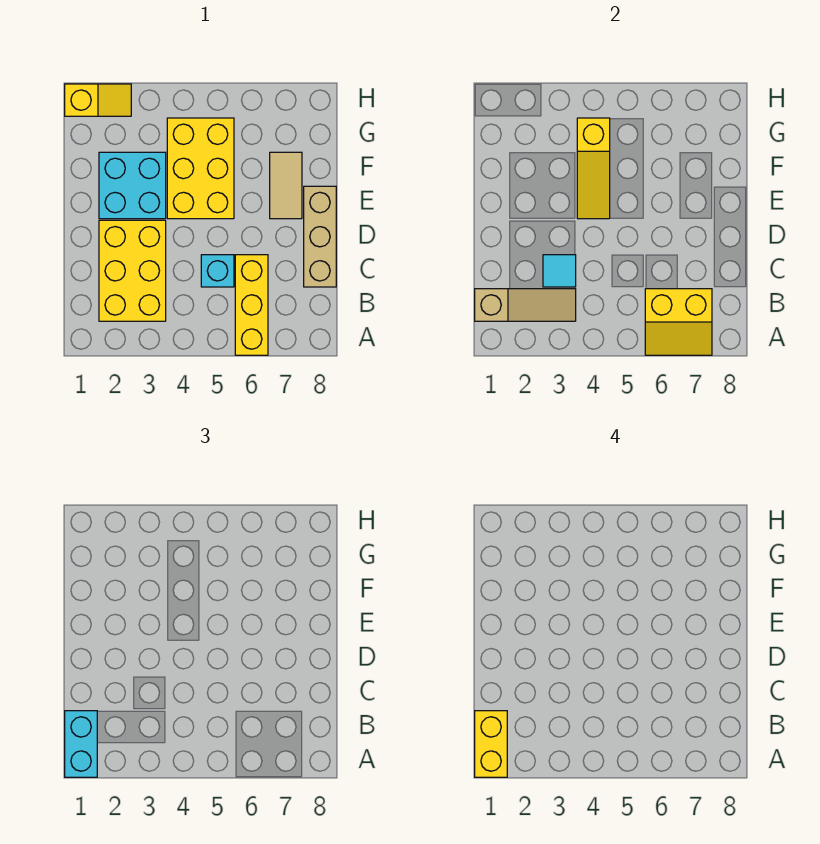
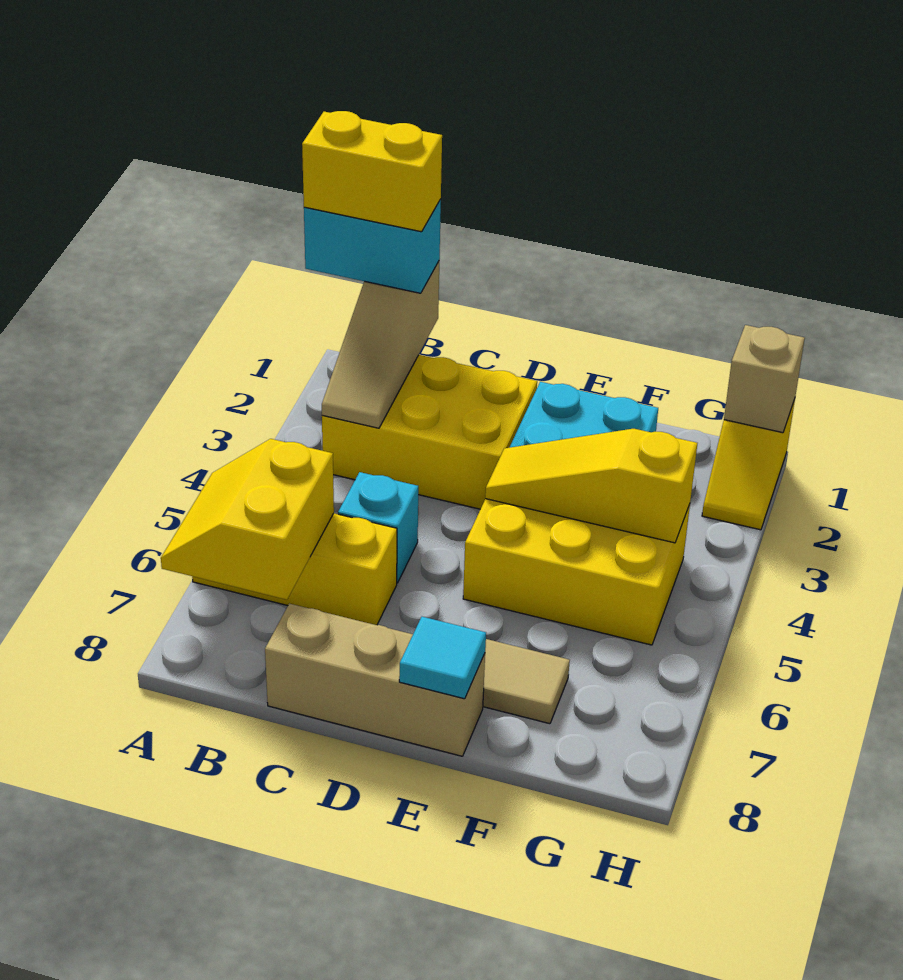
cyan 1x1 tile [543,255,576,287] -> cyan 1x1 tile moved to [399,617,486,699]
none -> tan 1x1 brick [724,325,805,433]

